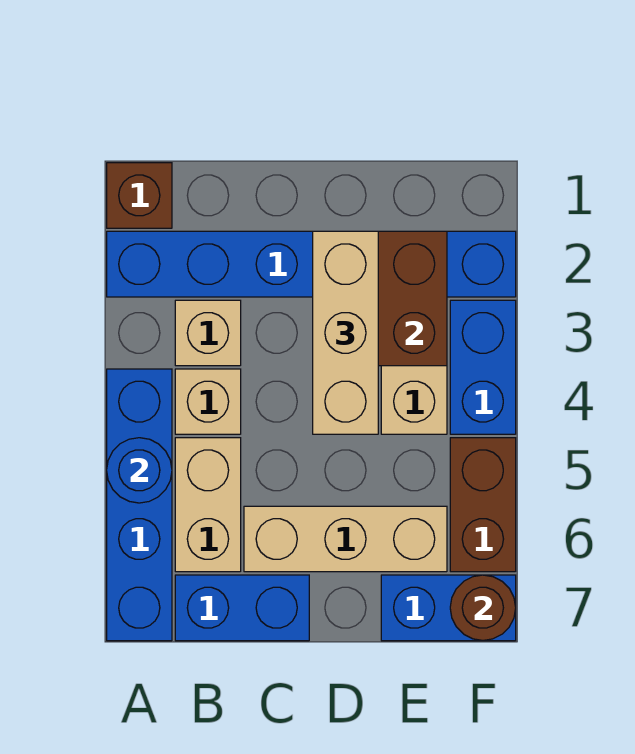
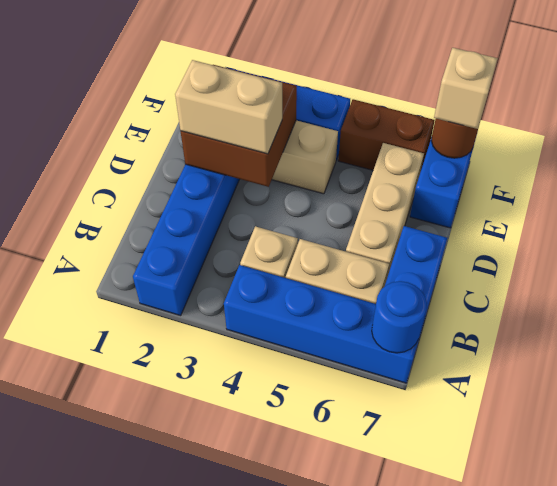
brown 1x1 brick [107,163,172,228] -> none
blue 1x1 round brick [107,438,172,503] -> blue 1x1 round brick moved to [372,281,427,353]
tan 1x1 brick [175,300,241,366] -> tan 1x1 brick moved to [434,48,498,129]
tan 1x3 brick [313,231,378,434] -> tan 1x2 brick [175,60,282,154]

